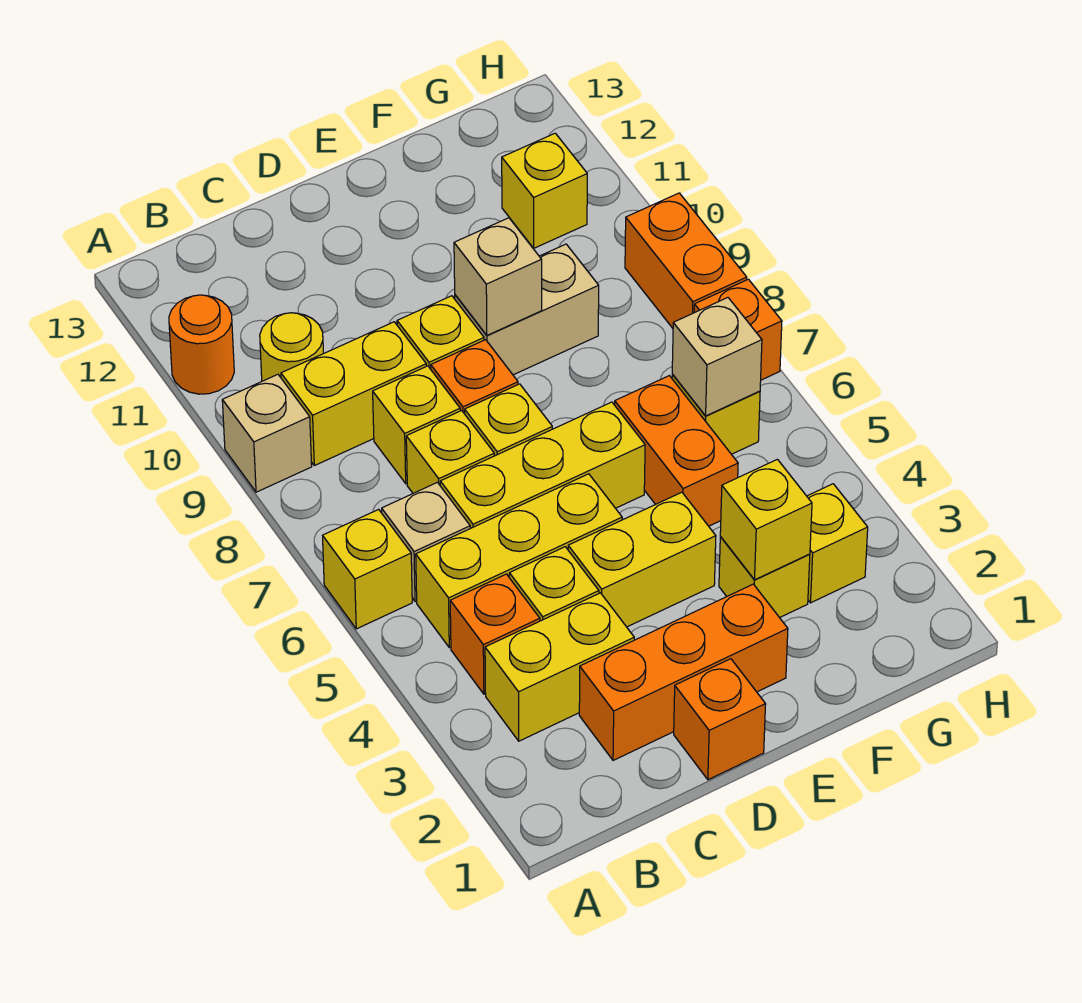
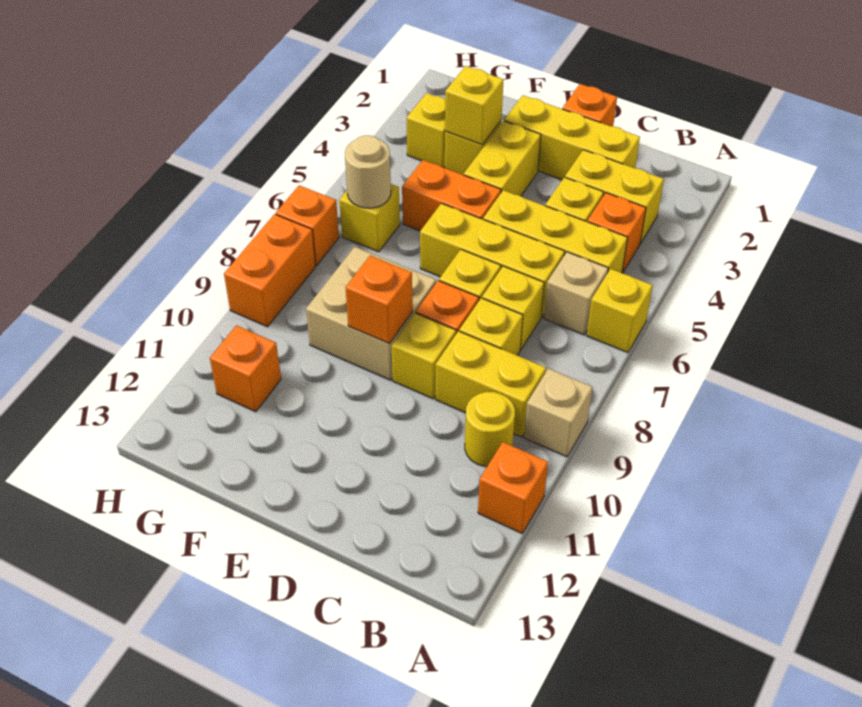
orange 1x1 round brick [169,295,234,394] -> orange 1x1 brick [478,442,548,533]
orange 1x3 brick [579,584,788,760] -> yellow 1x3 brick [504,95,640,180]
yellow 1x2 brick [568,492,716,627] -> yellow 1x2 brick turned to [464,121,541,196]
tan 1x2 brick [455,244,599,375] -> tan 2x2 brick [306,247,436,380]
tan 1x1 brick [454,218,542,335] -> orange 1x1 brick [345,256,413,343]
orange 1x2 brick [615,376,738,526] -> orange 1x2 brick turned to [402,160,501,231]
tan 1x1 brick [672,298,762,416] -> tan 1x1 round brick [345,135,391,208]
yellow 1x1 brick [502,133,587,248] -> orange 1x1 brick [210,325,281,412]

